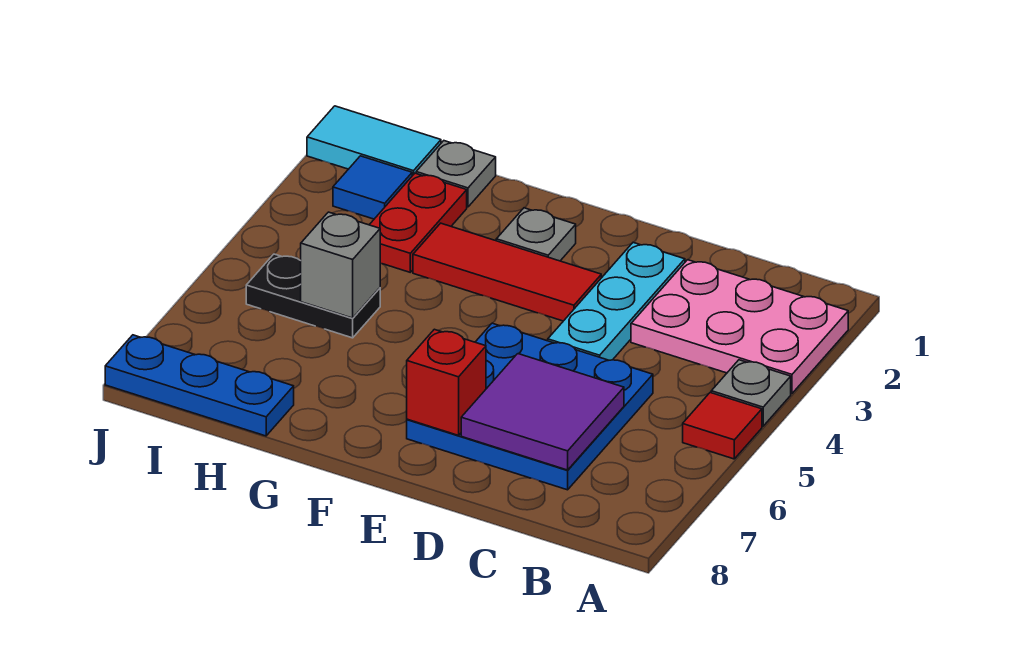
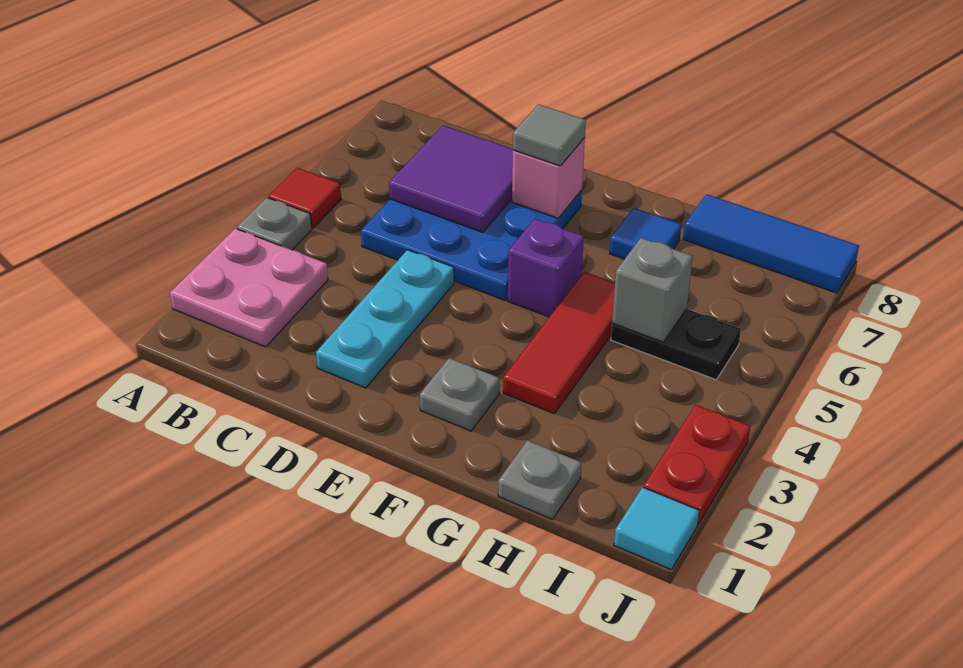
pink 2x3 plate [631,260,848,394] -> pink 2x2 plate [170,228,328,347]
red 1x3 tile [413,223,601,321] -> red 1x3 tile turned to [503,272,615,414]
red 1x1 brick [407,329,486,435] -> pink 1x1 brick [512,138,585,218]
none -> grey 1x1 tile [513,104,586,166]
none -> purple 1x1 brick [508,219,584,317]
red 1x2 plate [370,173,467,272] -> red 1x2 plate moved to [644,405,750,524]
blue 1x3 plate [105,335,294,436] -> blue 1x3 tile [683,194,859,293]
cyan 1x2 tile [307,106,441,176] -> cyan 1x1 tile [614,487,699,569]
blue 1x1 tile [333,156,412,219] -> blue 1x1 tile moved to [609,208,681,259]

